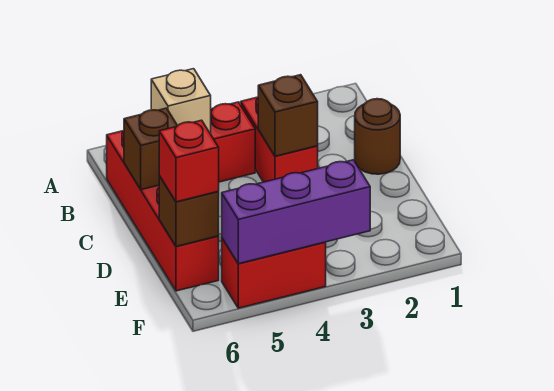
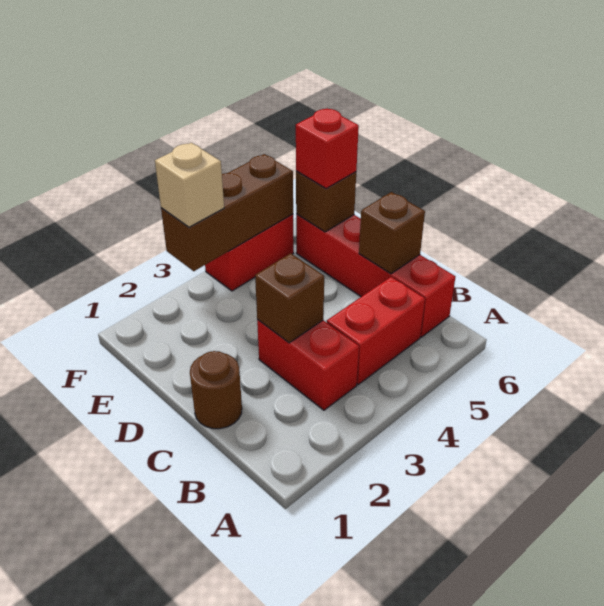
tan 1x1 brick [151,69,211,134] -> tan 1x1 brick moved to [155,143,224,227]
purple 1x3 brick [222,160,370,264] -> brown 1x3 brick [161,154,293,271]

